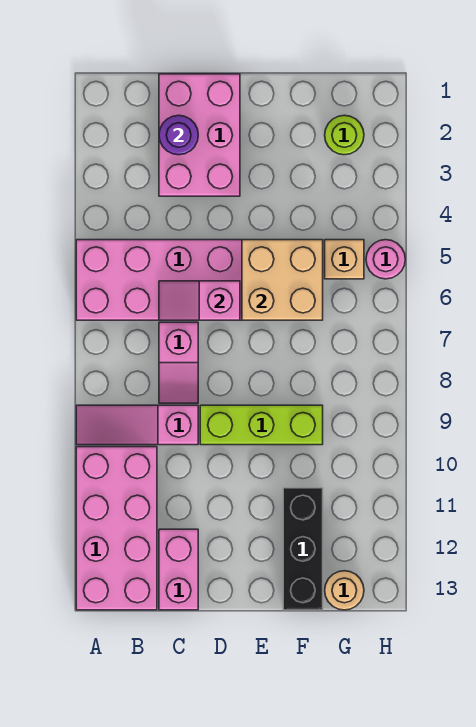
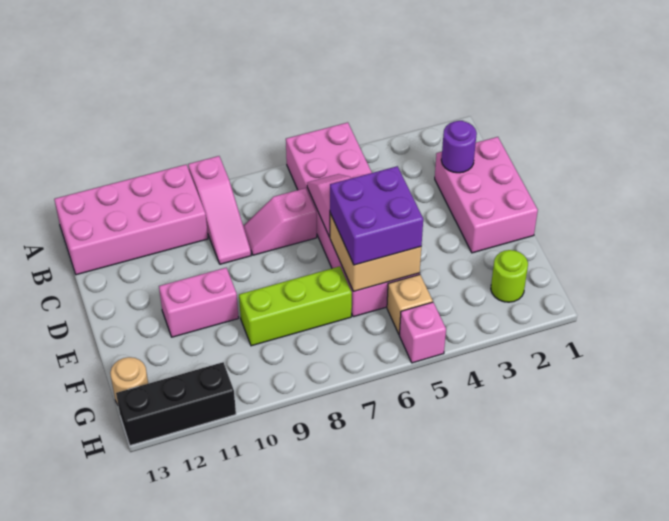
pink 1x3 slope [76,405,198,445] -> pink 1x3 slope turned to [188,156,251,264]
pink 2x3 brick [159,74,240,196] -> pink 2x3 brick turned to [435,137,538,253]
pink 1x2 brick [159,529,198,610] -> pink 1x2 brick moved to [159,268,239,337]
lime 1x3 brick [200,405,323,445] -> lime 1x3 brick turned to [239,266,352,346]
none -> purple 2x2 brick [330,166,423,265]
black 1x3 brick [283,488,323,610] -> black 1x3 brick moved to [116,362,236,446]
pink 1x1 round brick [366,240,405,279] -> pink 1x1 brick [400,302,446,363]

